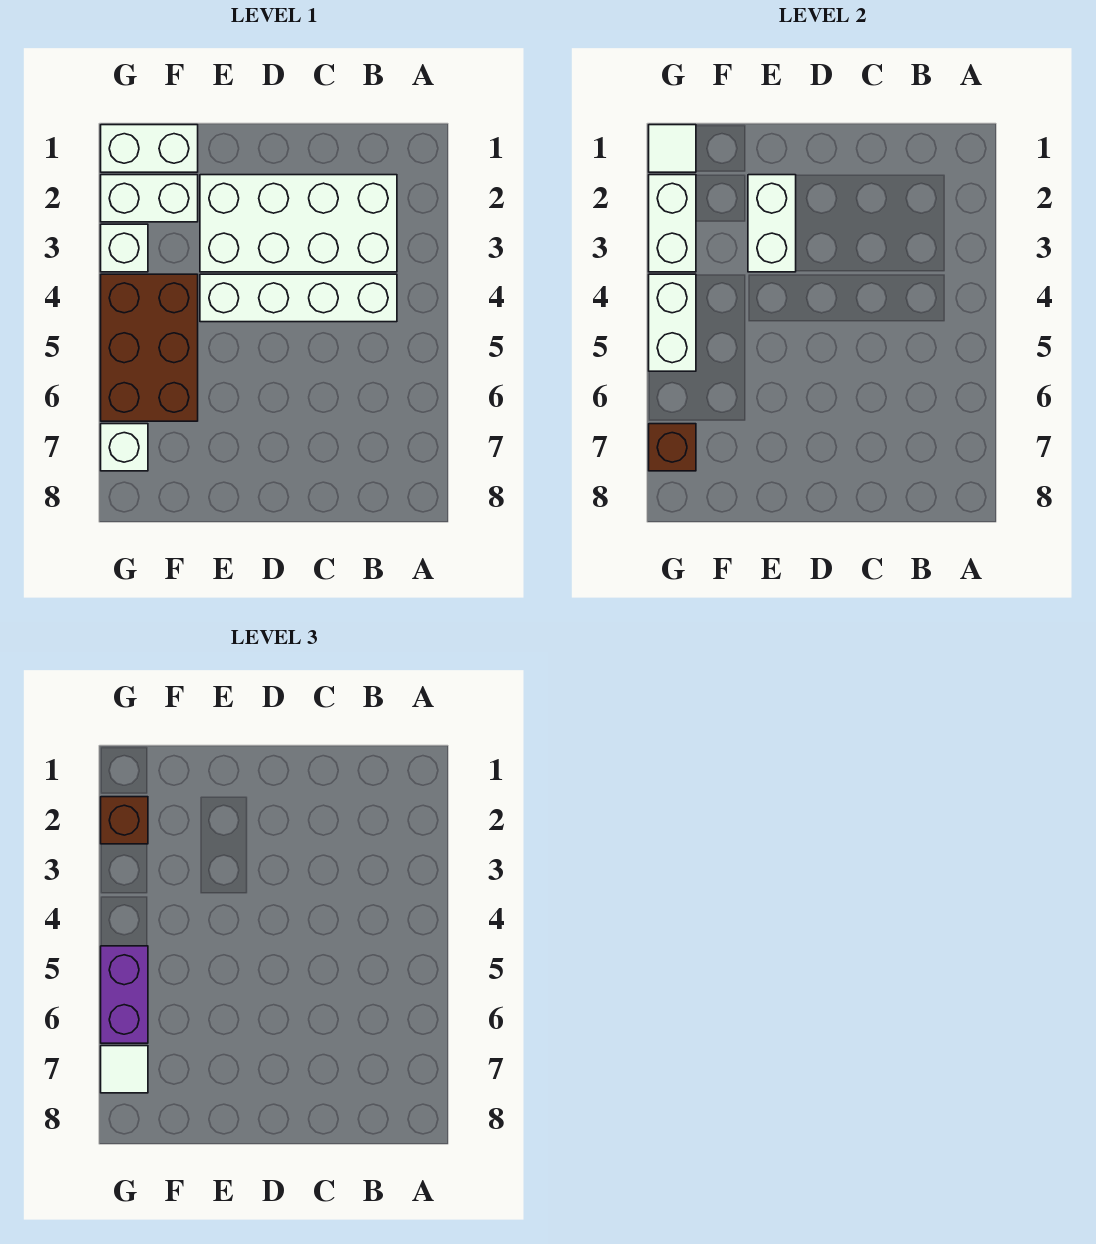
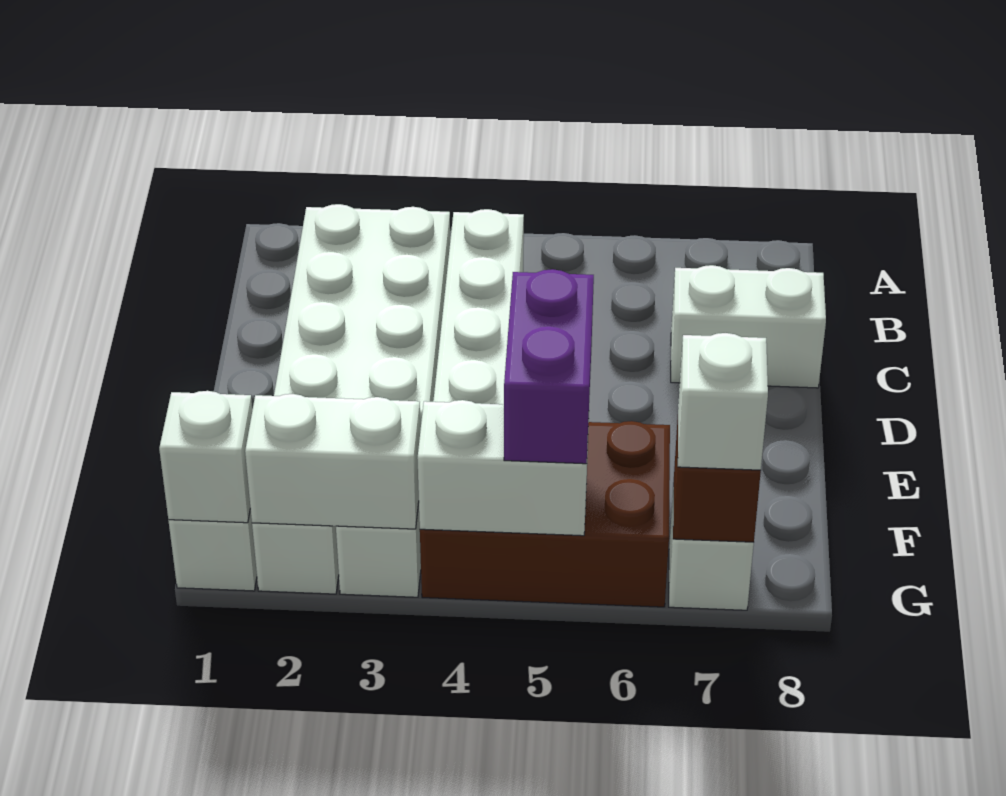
white 1x2 brick [748,175,796,272] -> white 1x2 brick moved to [671,265,826,388]
white 1x1 tile [649,125,696,172] -> white 1x1 brick [159,391,252,523]
brown 1x1 brick [101,797,148,844] -> none
purple 1x2 brick [101,946,148,1043] -> purple 1x2 brick turned to [504,269,594,464]
white 1x1 tile [101,1046,148,1093] -> white 1x1 brick [678,333,768,470]

